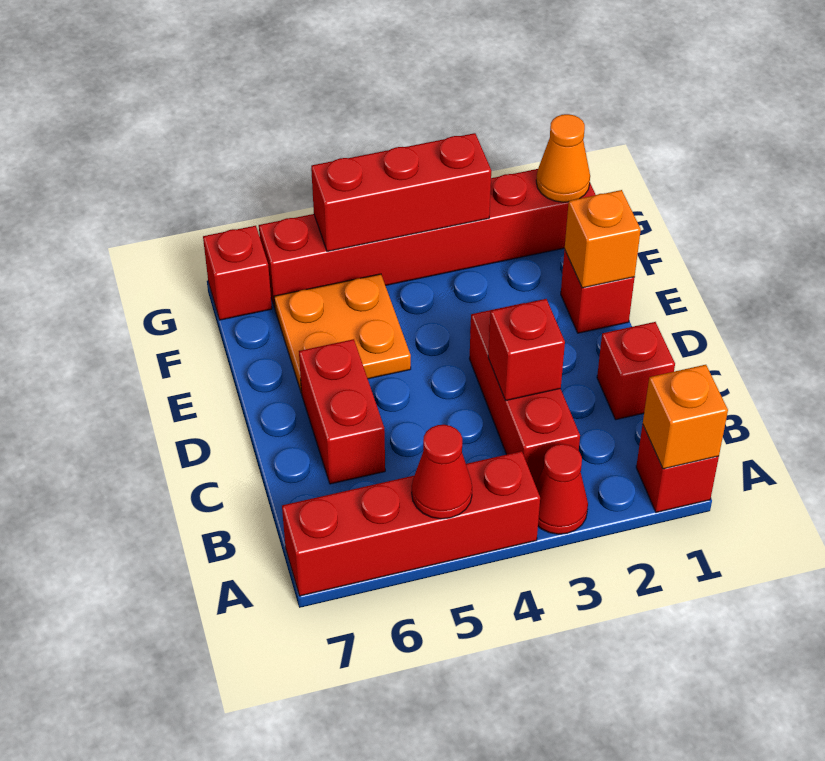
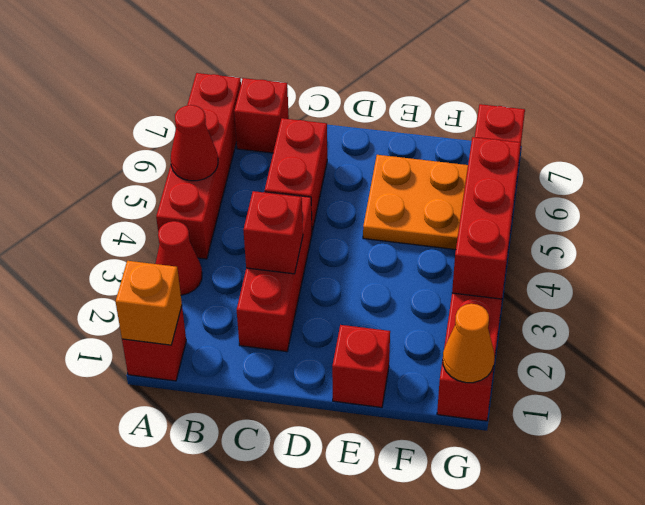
red 1x3 brick [469,303,580,485] -> red 1x3 brick turned to [237,192,312,352]
red 1x1 brick [597,322,675,420] -> red 1x1 brick moved to [234,78,289,153]
red 1x2 brick [299,339,385,484] -> red 1x2 brick turned to [265,118,327,232]
orange 1x1 brick [565,190,641,288] -> none

